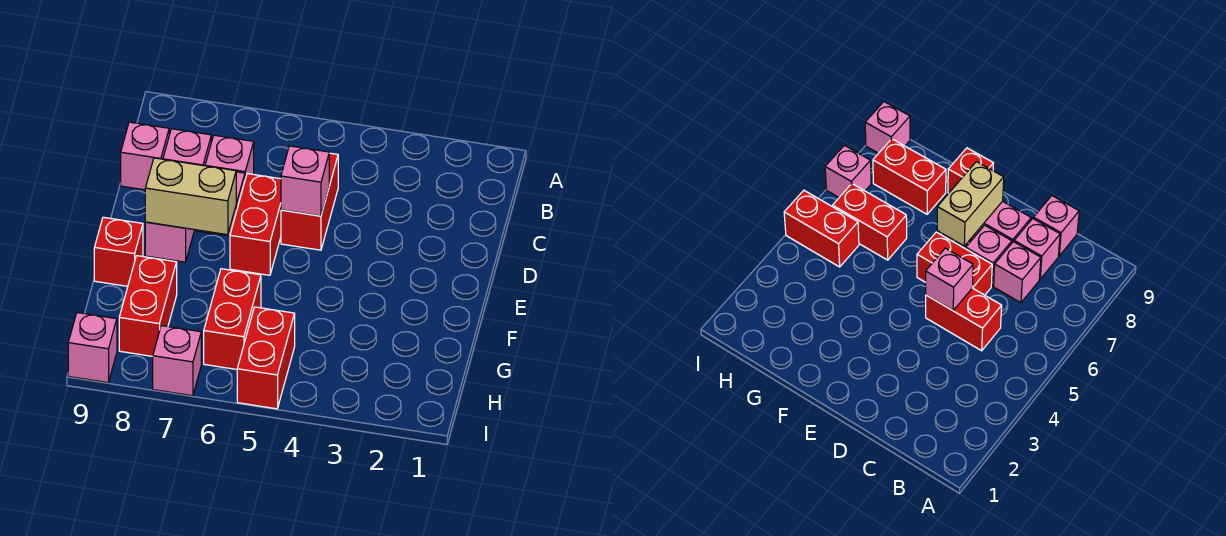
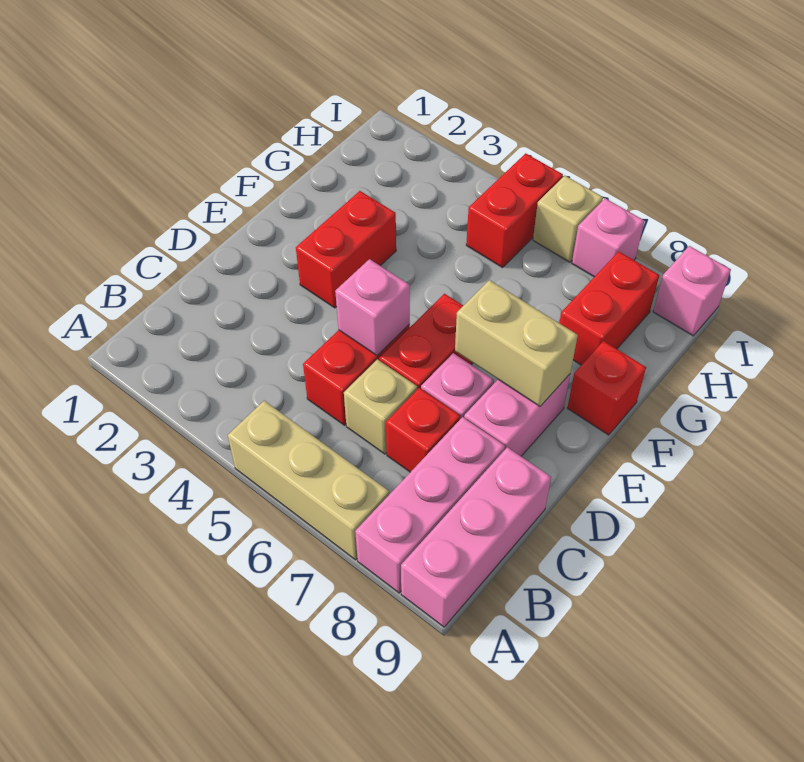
none -> tan 1x3 brick [228,401,389,560]
none -> tan 1x1 brick [344,359,417,454]
pink 1x1 brick [205,135,254,179] -> red 1x1 brick [386,388,460,472]
pink 1x1 brick [163,129,211,166] -> pink 1x3 brick [355,417,505,593]
pink 1x1 brick [121,122,169,190] -> pink 1x3 brick [401,447,551,627]
red 1x2 brick [204,269,261,369] -> red 1x2 brick moved to [296,191,396,308]
none -> tan 1x1 brick [533,176,603,262]

